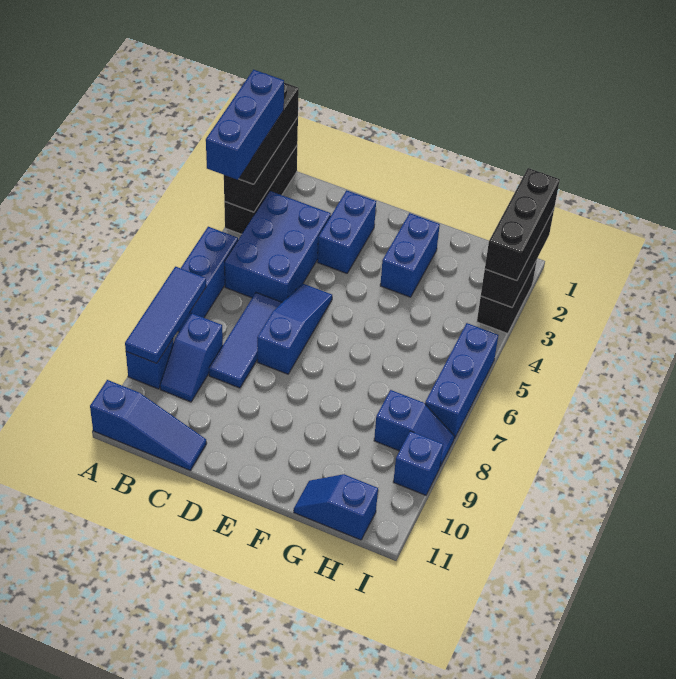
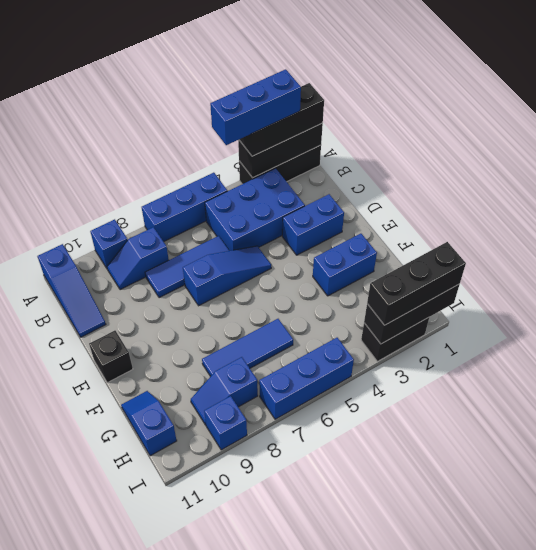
blue 1x3 tile [125,267,206,363] -> blue 1x3 tile moved to [202,319,293,377]
none -> black 1x1 brick [89,331,133,383]
blue 1x2 slope [374,390,454,467] -> blue 1x2 slope turned to [191,357,258,425]

